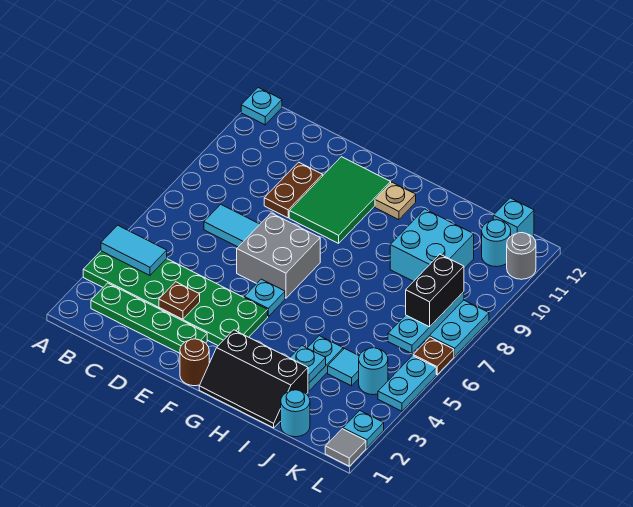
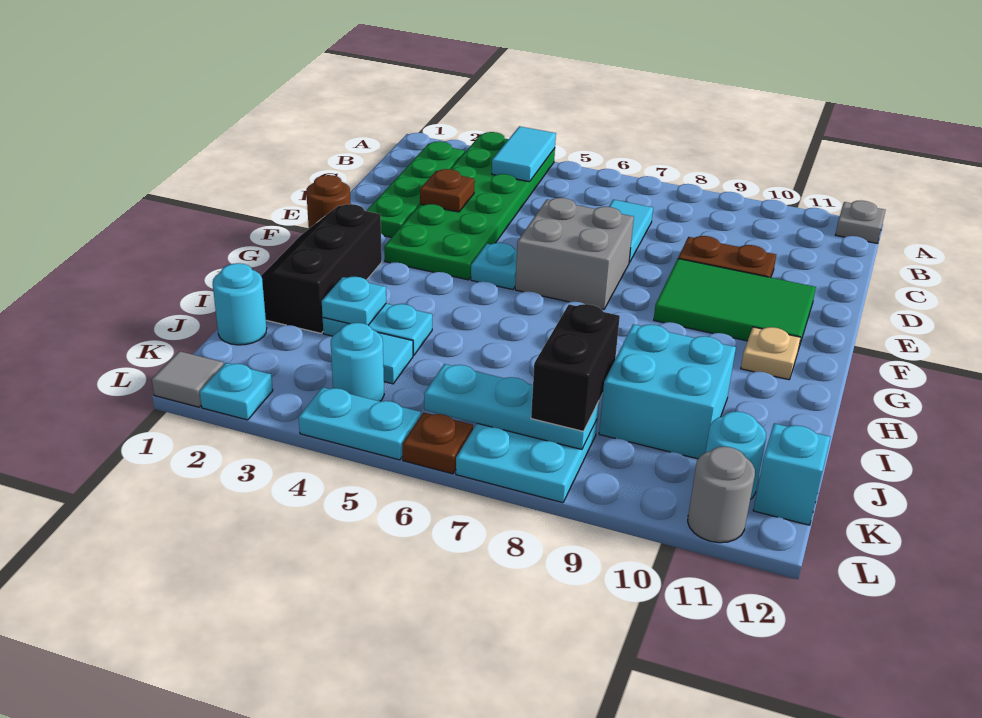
cyan 1x1 plate [241,88,282,125] -> grey 1x1 plate [835,201,886,243]
black 1x2 brick [406,254,464,327] -> black 1x2 brick turned to [531,304,620,431]

